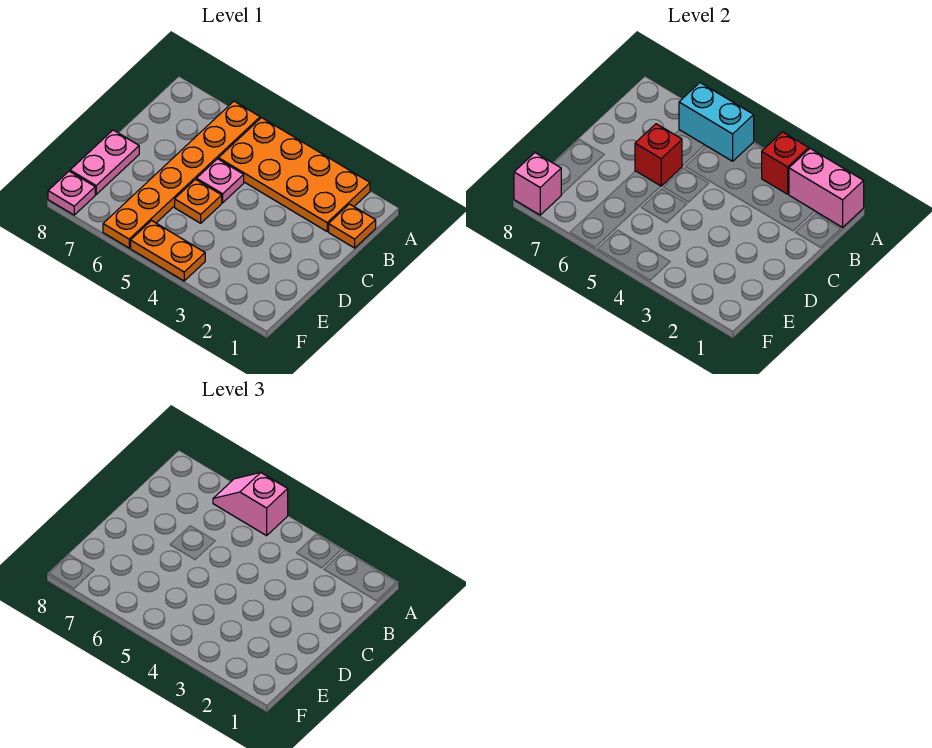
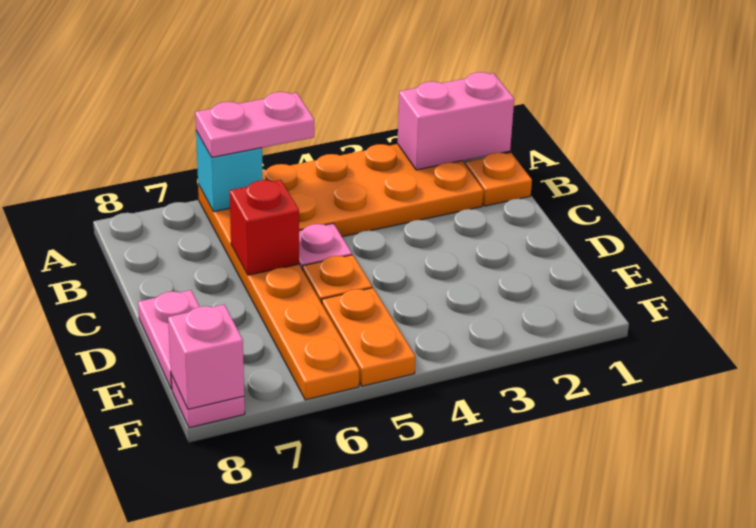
red 1x1 brick [762,132,809,194] -> none
cyan 1x2 brick [679,83,754,161] -> cyan 1x1 brick [196,131,263,212]
pink 1x2 slope [213,473,288,536] -> pink 1x2 plate [195,92,314,157]
orange 1x2 plate [131,221,205,281] -> orange 1x2 plate turned to [322,288,415,386]

